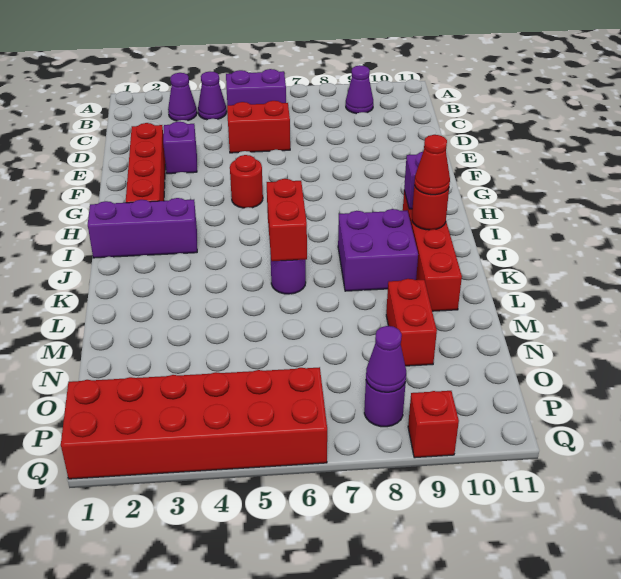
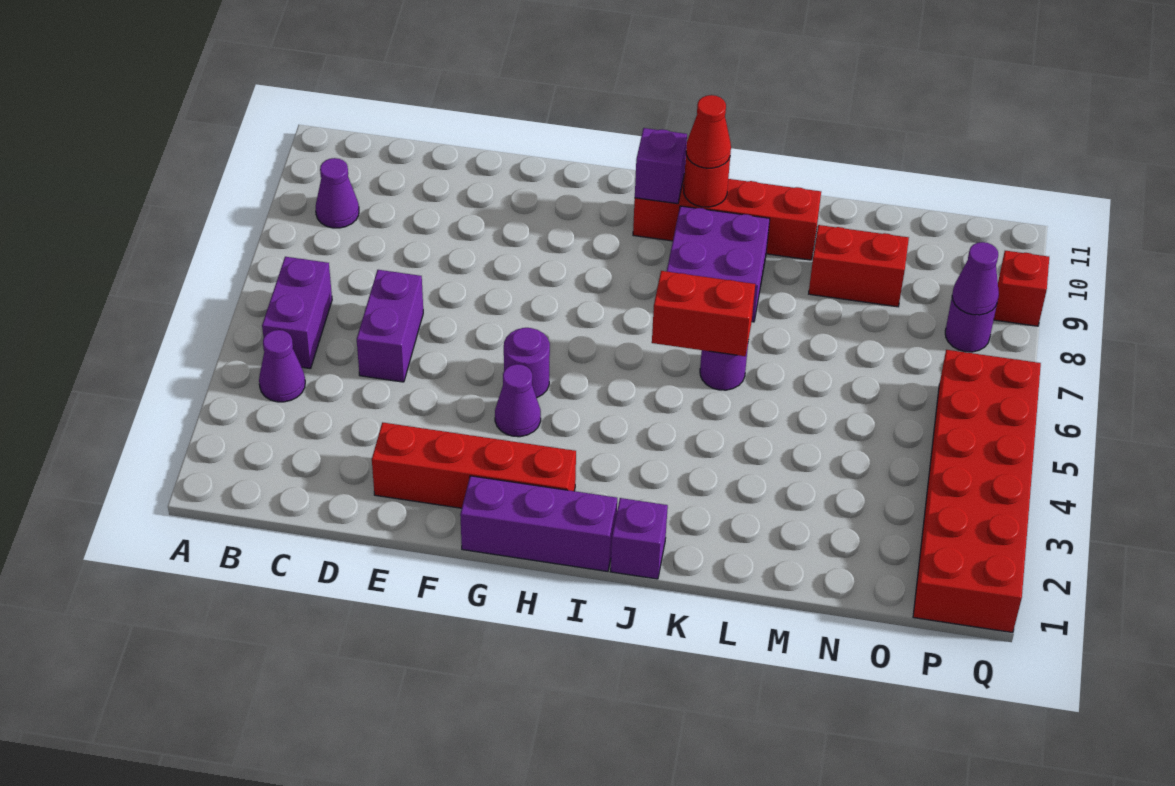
purple 1x1 cone [168,73,197,121] -> purple 1x1 cone moved to [495,364,541,437]
red 1x2 brick [227,101,290,153] -> purple 1x2 brick [357,270,423,382]
purple 1x1 brick [163,122,197,174] -> purple 1x1 brick moved to [610,498,668,579]
red 1x1 round brick [230,155,263,208] -> purple 1x1 round brick [504,328,550,398]
purple 1x3 brick [88,198,197,258] -> purple 1x3 brick turned to [460,476,617,571]

